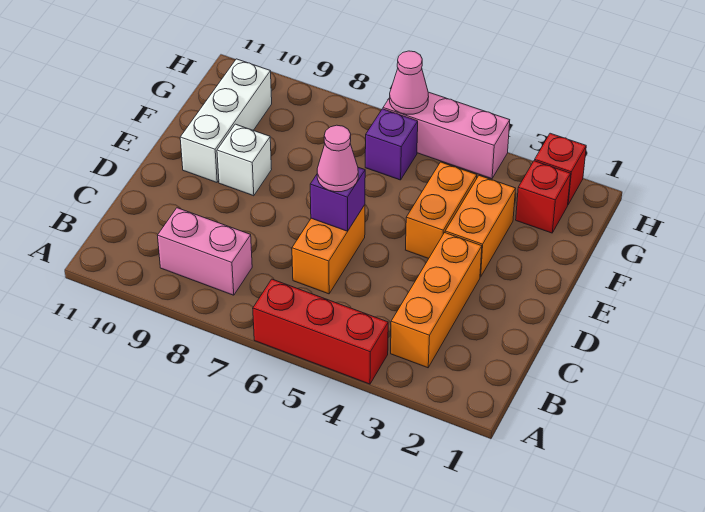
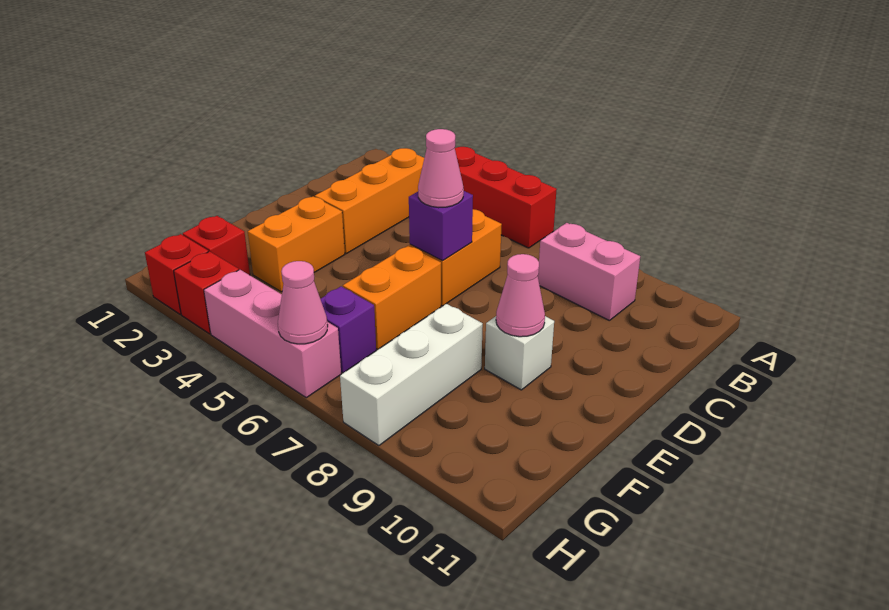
orange 1x2 brick [406,162,477,259] -> orange 1x2 brick moved to [343,245,441,349]
none -> pink 1x1 cone [496,254,545,337]
white 1x3 brick [180,59,272,182] -> white 1x3 brick moved to [340,304,483,446]
none -> red 1x1 brick [174,251,239,334]

